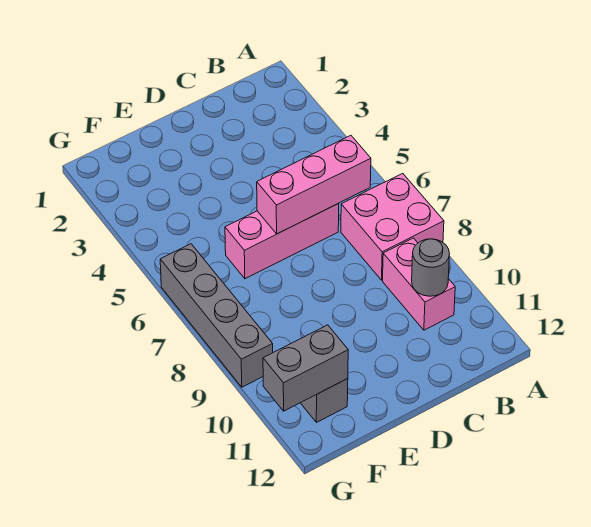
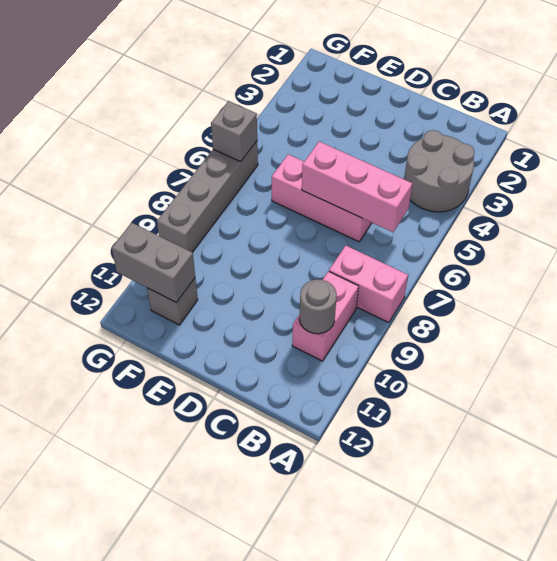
none -> grey 2x2 round brick [404,130,475,212]
pink 2x2 brick [341,173,444,280] -> pink 1x2 brick [329,246,408,323]
none -> grey 1x1 brick [211,101,257,162]

